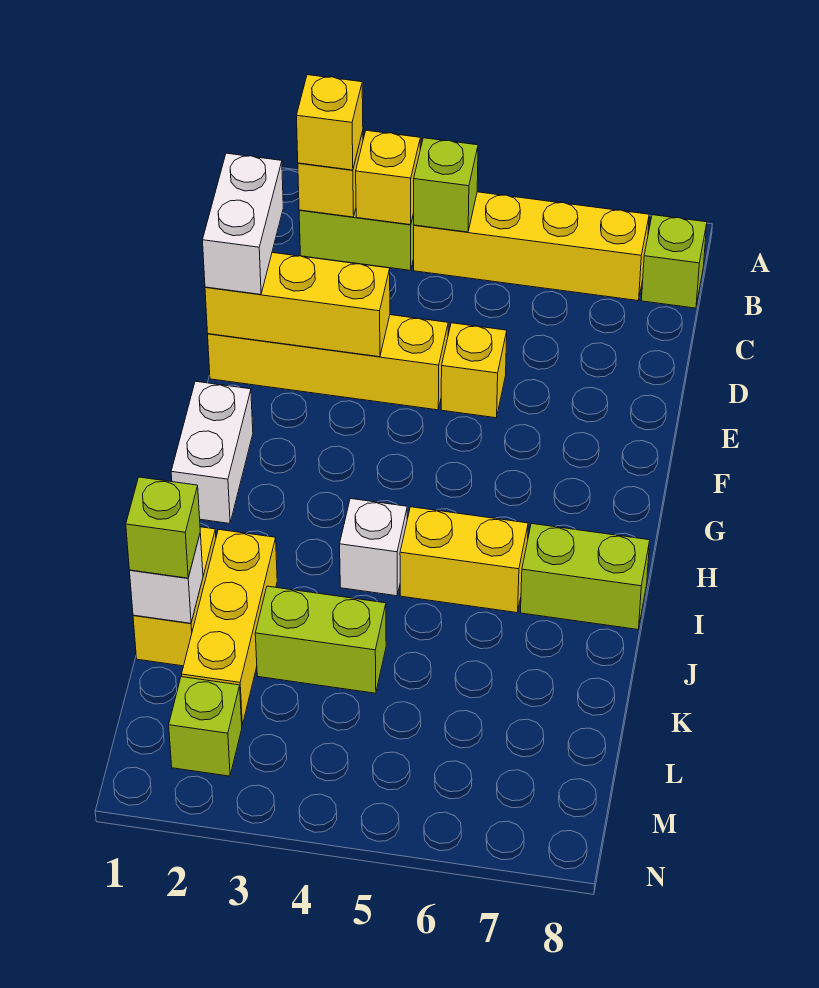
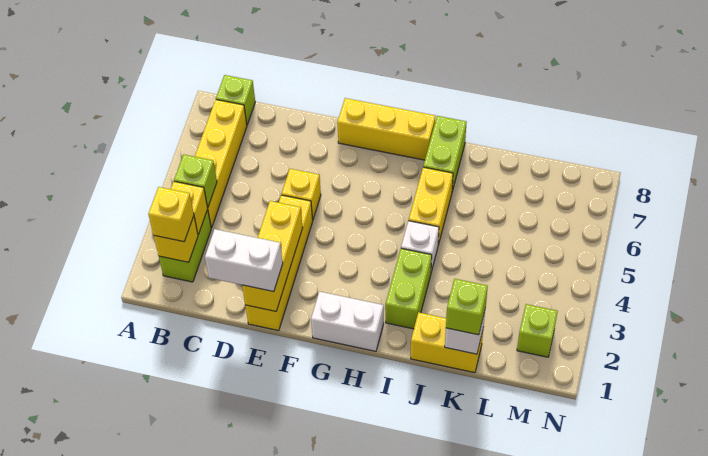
yellow 1x3 brick [182,529,277,725] -> yellow 1x3 brick moved to [337,98,435,160]
lime 1x2 brick [255,586,386,693] -> lime 1x2 brick moved to [385,248,432,329]

